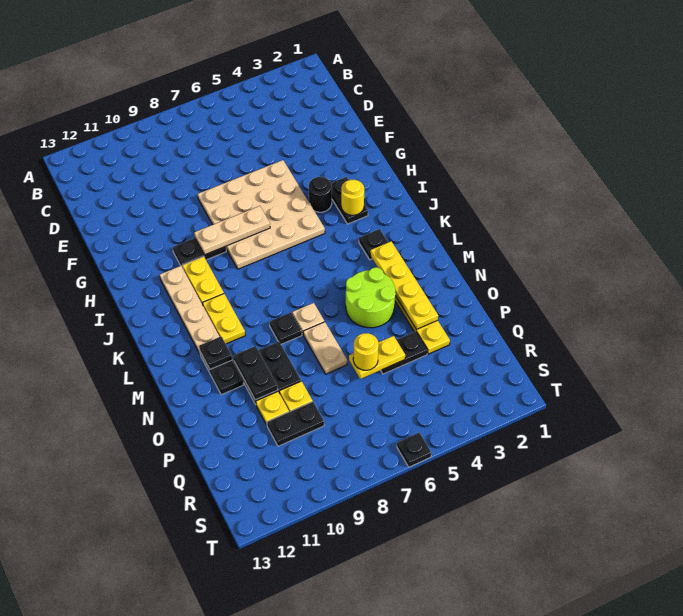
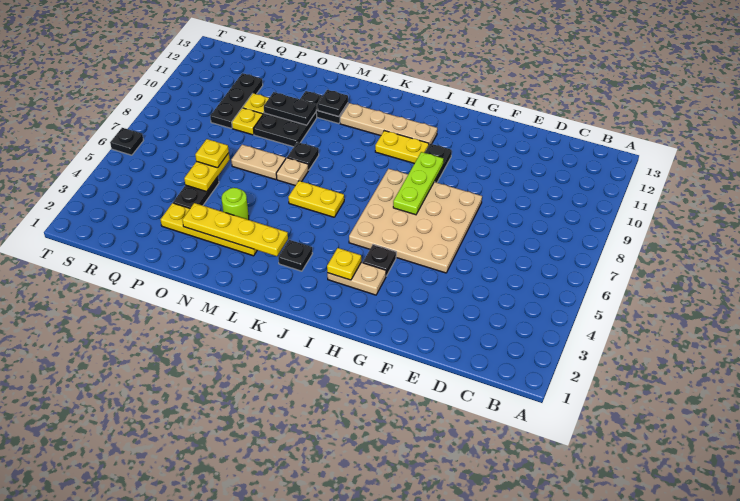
black 1x2 plate [331,177,368,224] -> tan 1x2 plate [327,263,386,295]
black 1x1 round brick [309,177,332,212] -> black 1x1 plate [363,245,396,276]
tan 1x3 plate [194,206,270,255] -> lime 1x3 plate [393,152,443,215]
yellow 1x1 round brick [341,180,364,215] -> yellow 1x1 plate [327,248,361,280]
yellow 1x2 plate [203,294,245,344] -> yellow 1x2 plate moved to [288,181,344,217]
lime 2x2 round brick [346,267,396,328] -> lime 1x1 round brick [222,188,249,220]
yellow 1x1 round brick [353,333,379,370] -> yellow 1x1 plate [195,139,229,168]
black 1x2 plate [267,402,324,446] -> black 1x3 plate [210,73,263,128]

